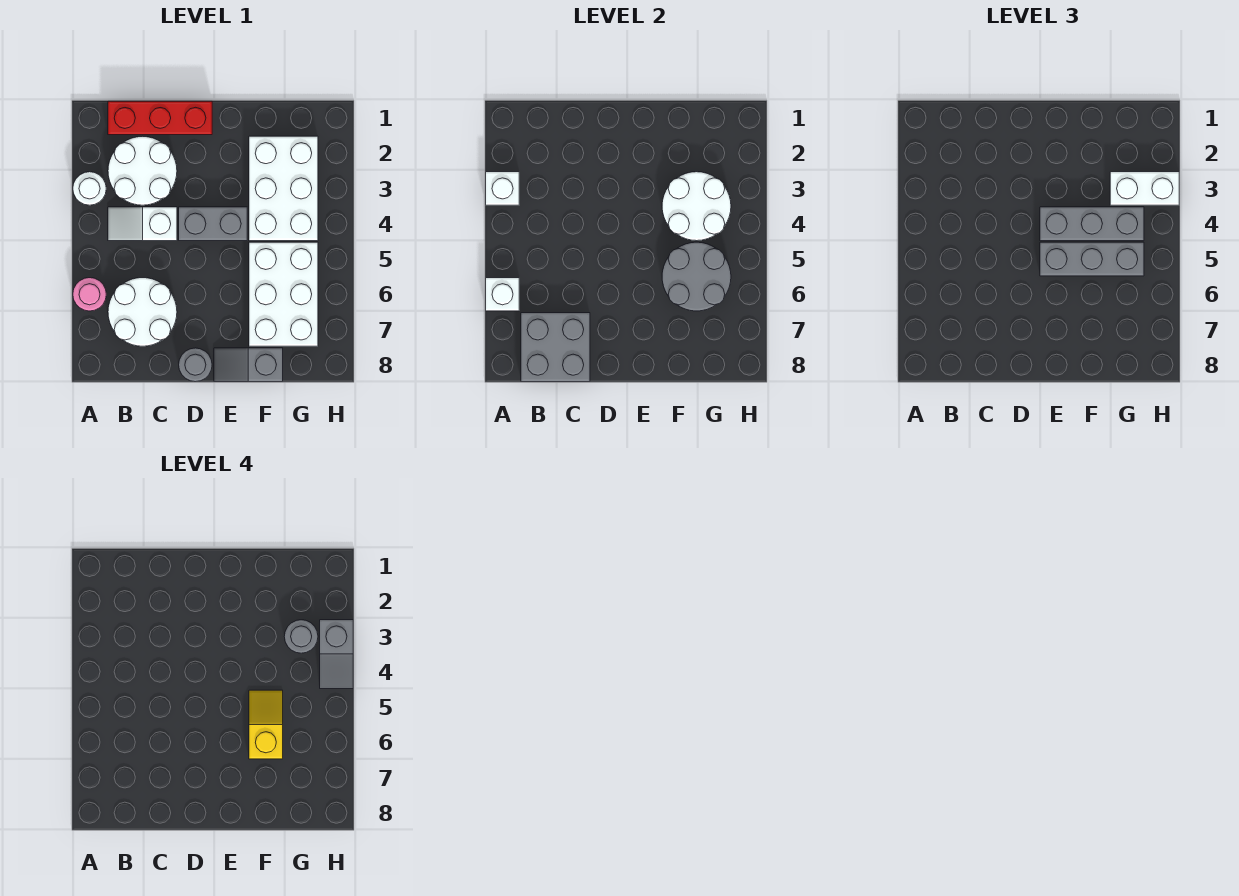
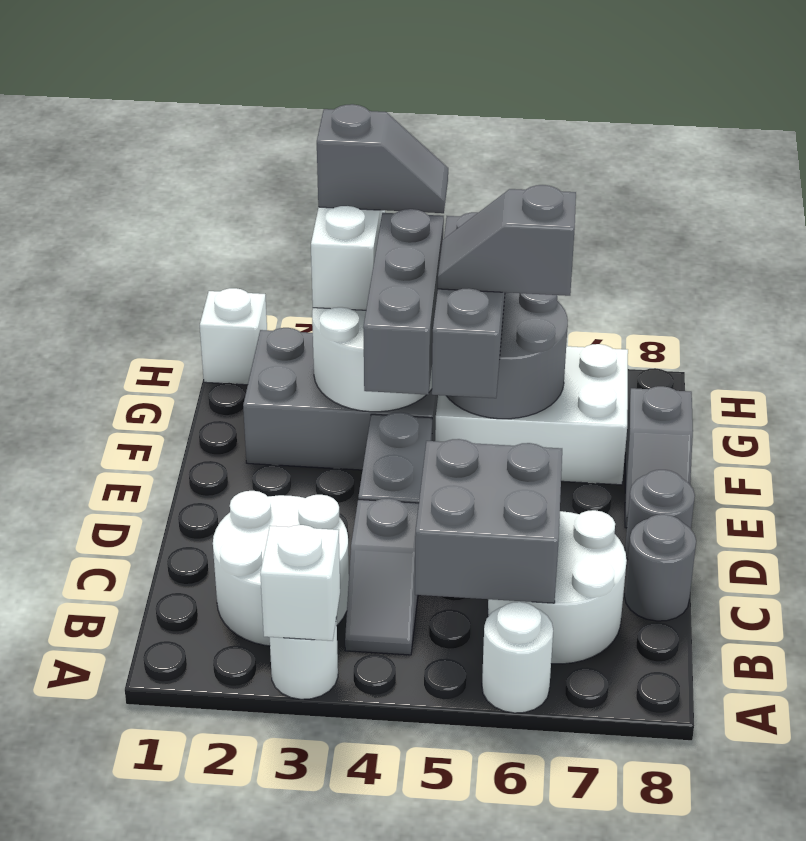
pink 1x1 round brick [73,278,106,311] -> white 1x1 round brick [482,602,553,713]
white 1x1 brick [486,278,519,311] -> white 1x1 brick moved to [200,288,267,385]
red 1x3 brick [108,101,212,135] -> none
white 1x2 slope [108,207,177,241] -> grey 1x2 slope [345,498,419,655]
grey 2x2 brick [521,313,590,382] -> grey 2x2 brick moved to [415,439,562,603]
white 2x3 brick [249,136,318,241] -> grey 2x3 brick [243,328,438,470]
yellow 1x2 slope [249,690,283,759] -> grey 1x2 slope [438,185,576,296]
grey 1x1 round brick [284,620,318,653] -> grey 1x1 round brick moved to [625,514,696,621]

